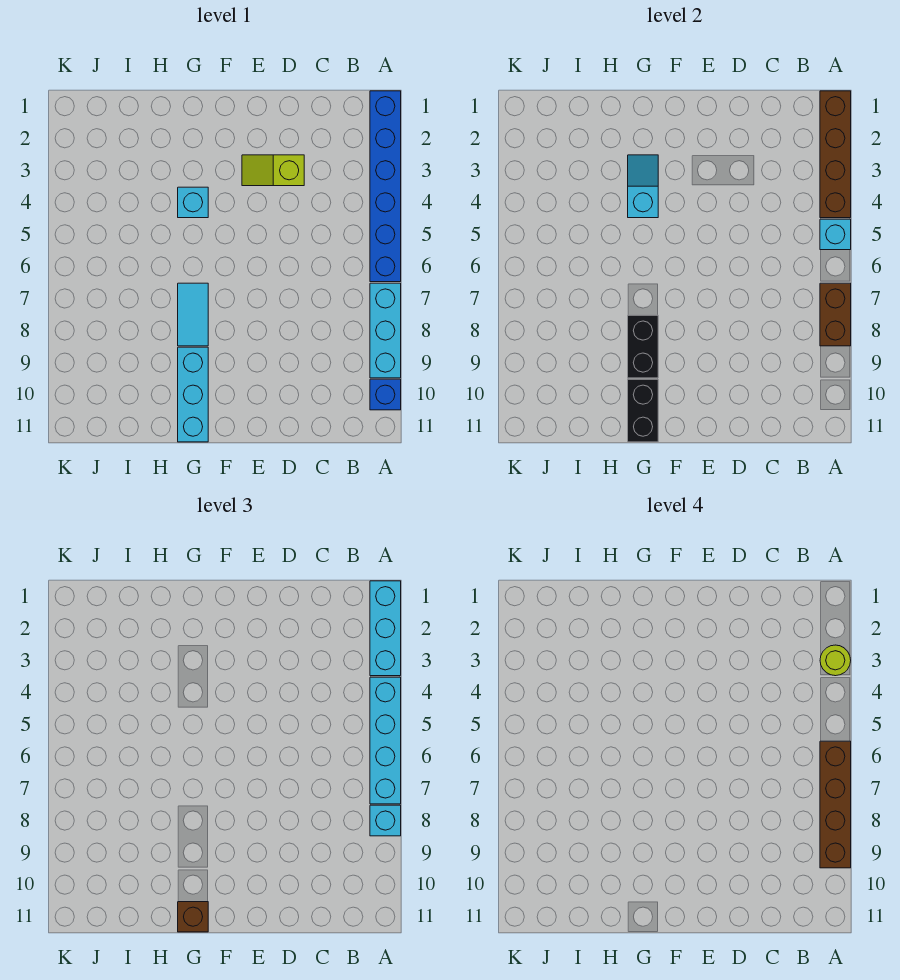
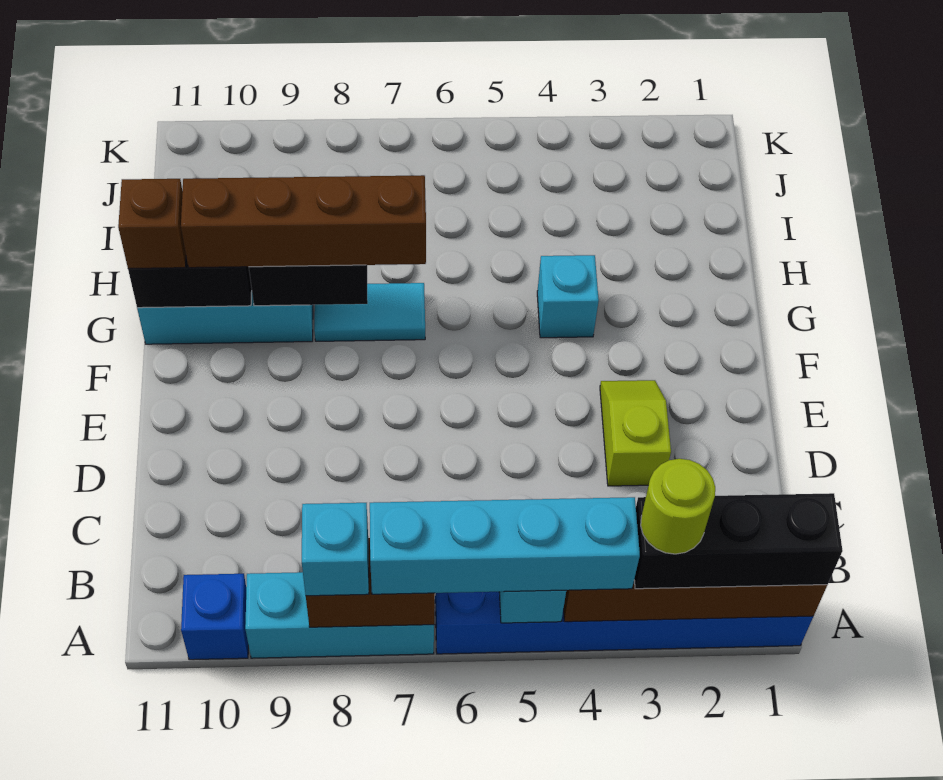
cyan 1x3 brick [370,581,401,676] -> black 1x3 brick [634,493,843,589]
brown 1x4 brick [820,741,851,868] -> brown 1x4 brick moved to [181,175,426,268]
cyan 1x2 slope [628,155,658,218] -> none

